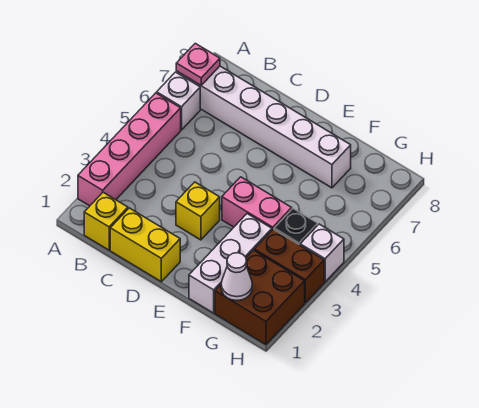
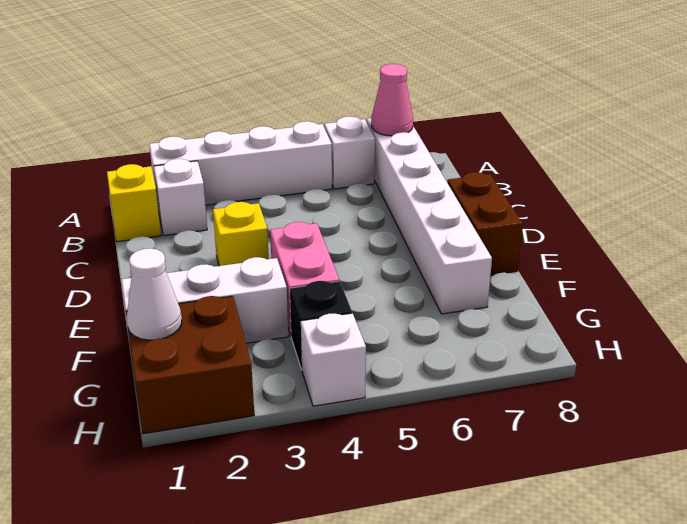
pink 1x4 brick [78,93,181,206] -> white 1x4 brick [149,121,332,205]
pink 1x1 plate [176,43,220,85] -> pink 1x1 cone [371,64,413,136]
none -> white 1x1 brick [154,159,207,236]
yellow 1x2 brick [110,208,180,282] -> none
brown 1x2 brick [254,229,324,303] -> brown 1x2 brick moved to [447,172,523,275]

